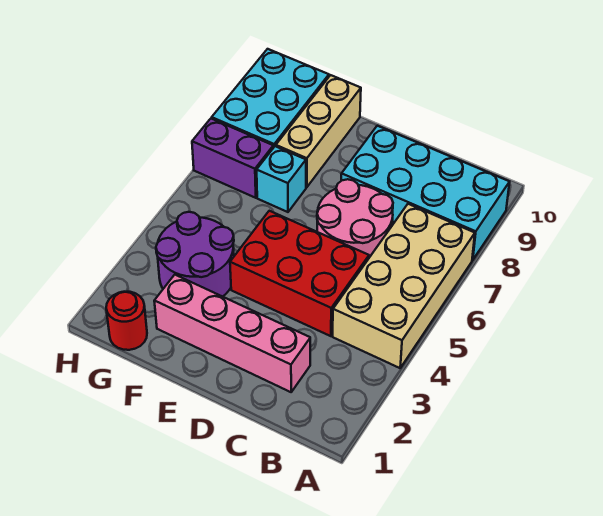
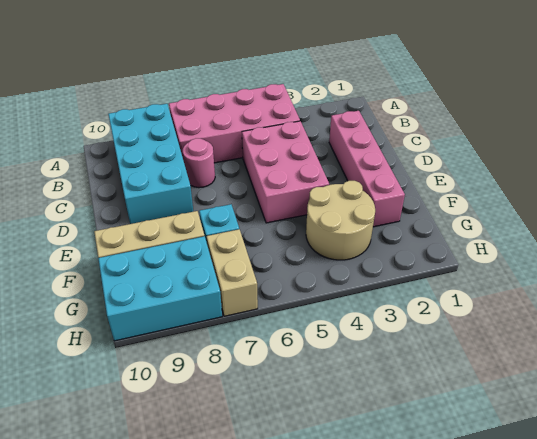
tan 2x4 brick [333,204,475,368] -> pink 2x4 brick [169,84,300,163]
red 2x3 brick [230,211,369,336] -> pink 2x3 brick [242,121,329,223]
pink 2x2 round brick [317,179,393,258] -> pink 1x1 round brick [183,138,215,188]
purple 2x2 round brick [156,212,234,297] -> tan 2x2 round brick [306,181,375,260]
red 1x1 round brick [106,292,147,350] -> none
purple 1x2 brick [192,118,273,198] -> tan 1x2 brick [207,229,258,316]

